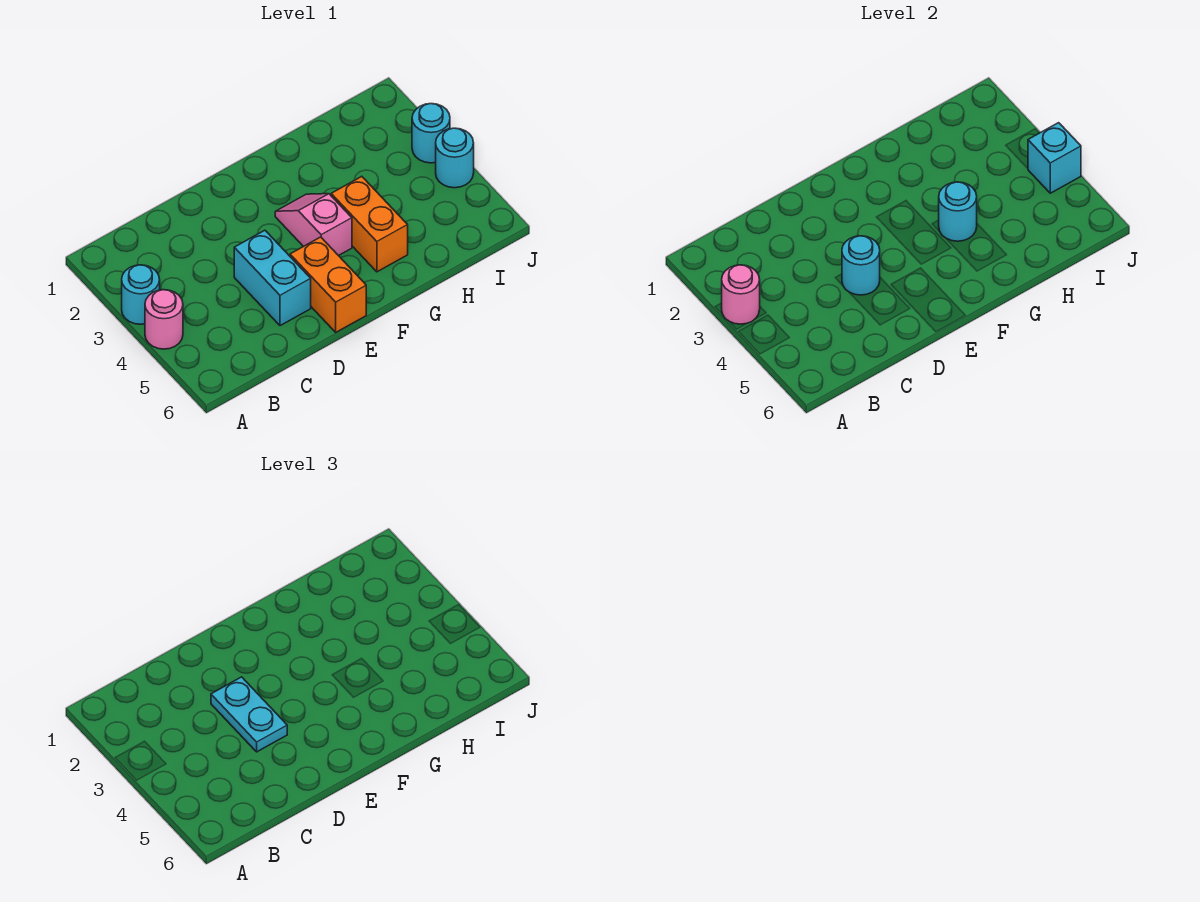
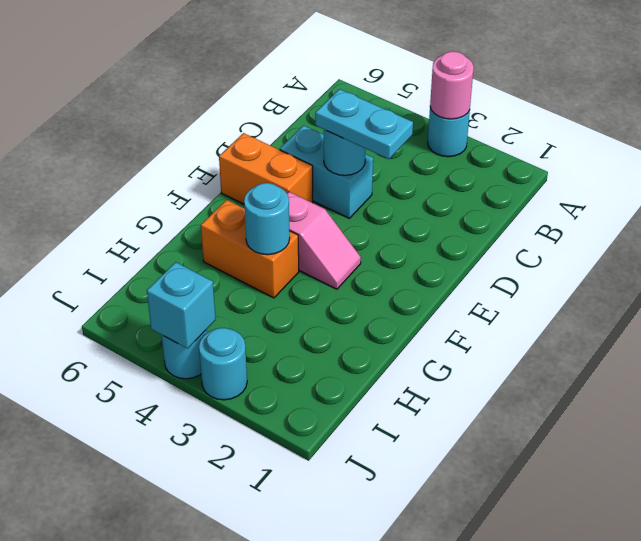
pink 1x1 round brick [145,290,183,349] -> none

